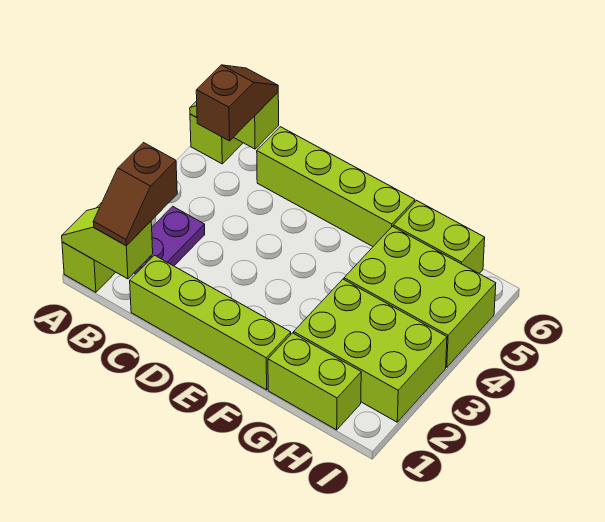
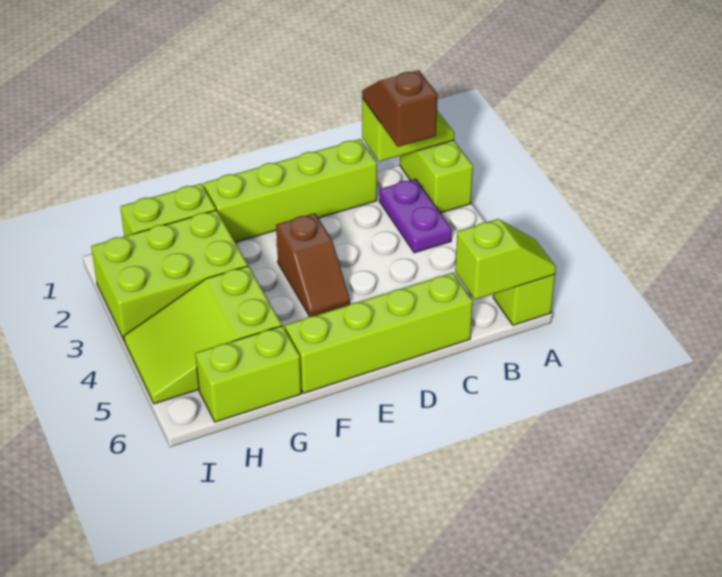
brown 1x2 slope [196,65,278,141] -> brown 1x2 slope moved to [276,213,350,317]
lime 2x3 brick [344,226,496,367] -> lime 2x3 slope [124,266,282,404]

